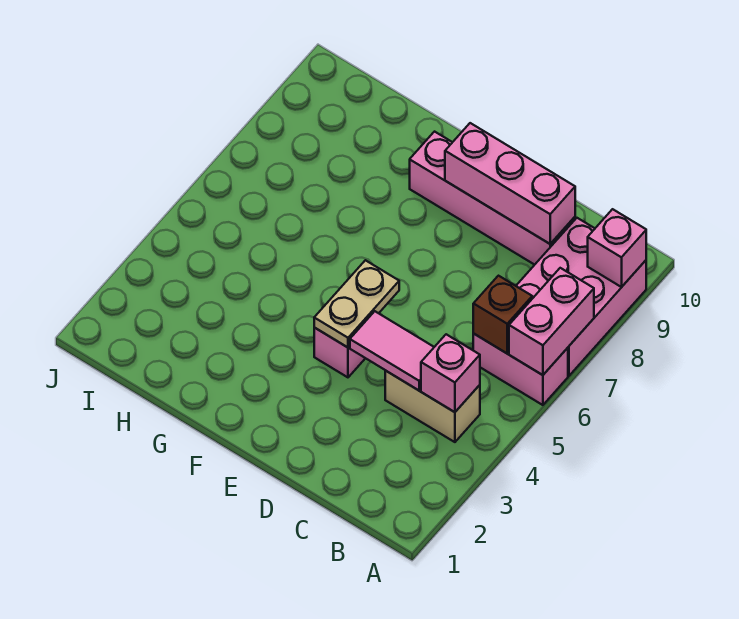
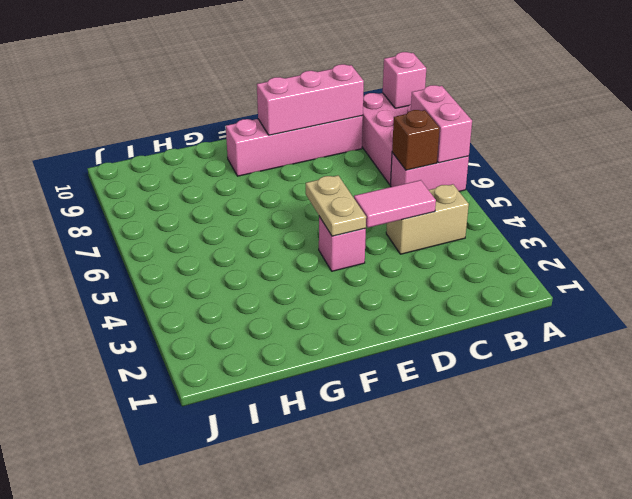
pink 1x1 brick [421,334,480,412] -> none

